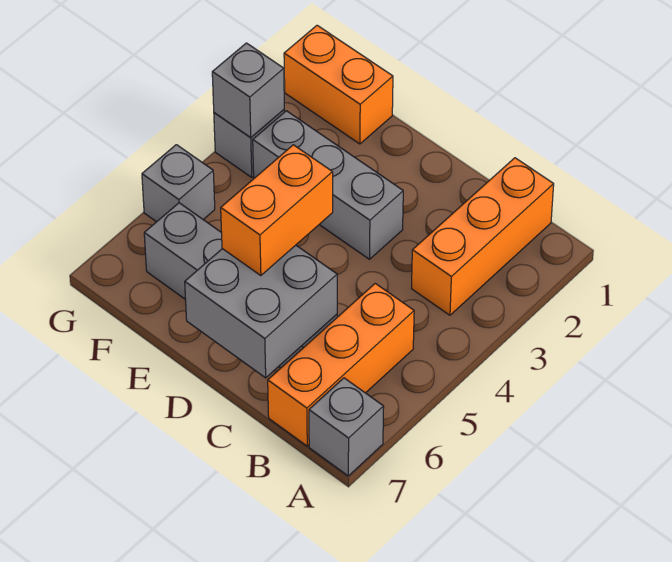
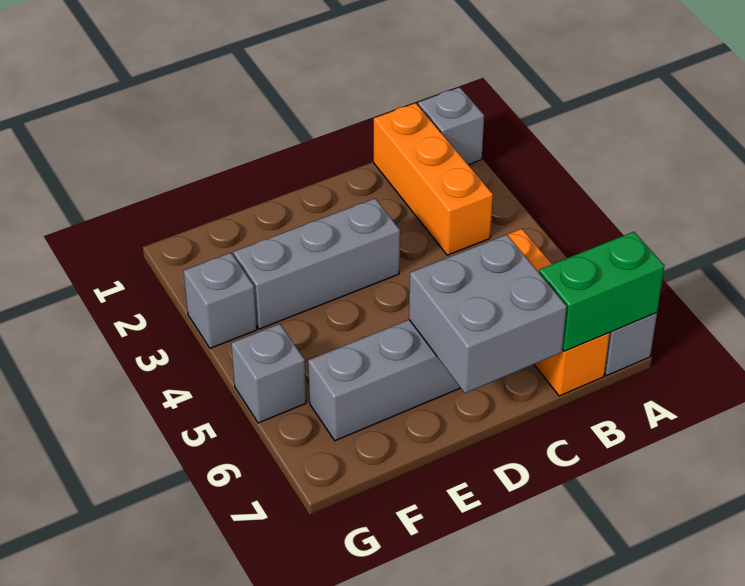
none -> green 1x2 brick [539,232,665,351]
orange 1x2 brick [221,145,333,276] -> none
orange 1x2 brick [284,25,393,144] -> none
grey 1x1 brick [212,43,284,138] -> grey 1x1 brick moved to [418,87,484,165]

